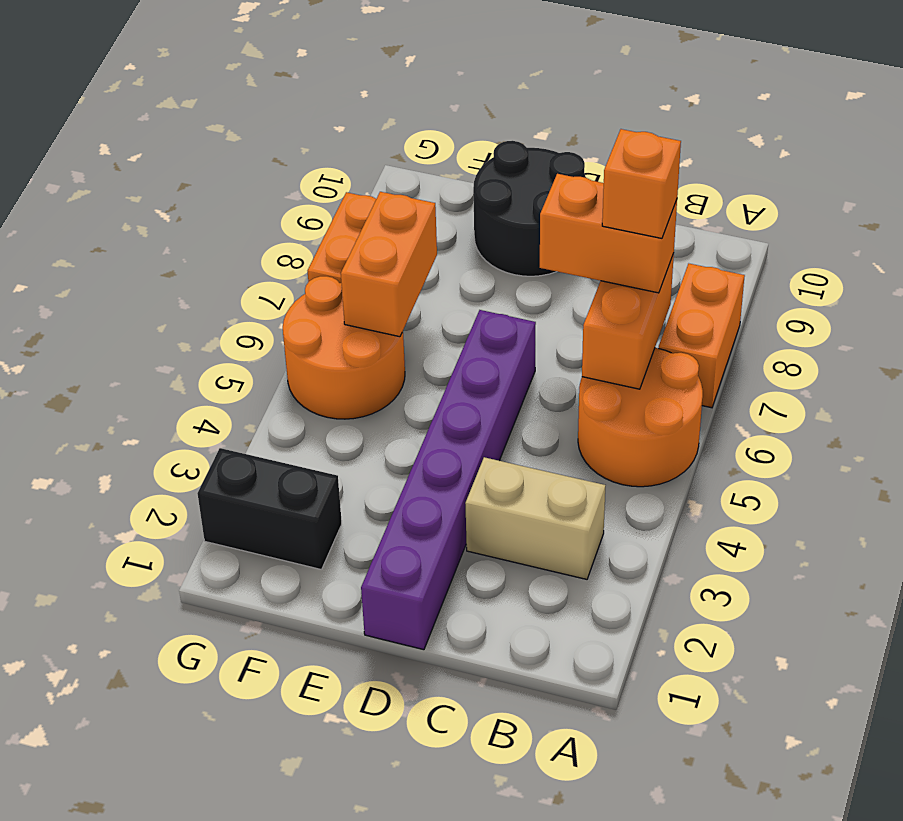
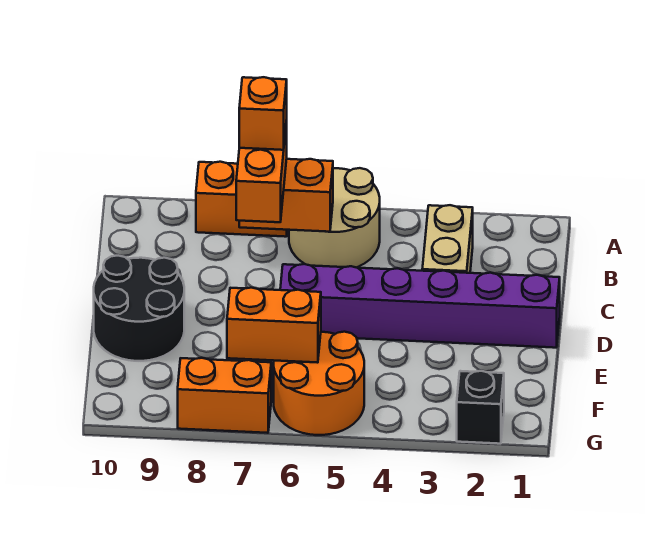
orange 2x2 round brick [578,348,703,487] -> tan 2x2 round brick [289,168,380,268]
black 1x2 brick [197,448,342,570] -> black 1x1 brick [457,371,504,444]

